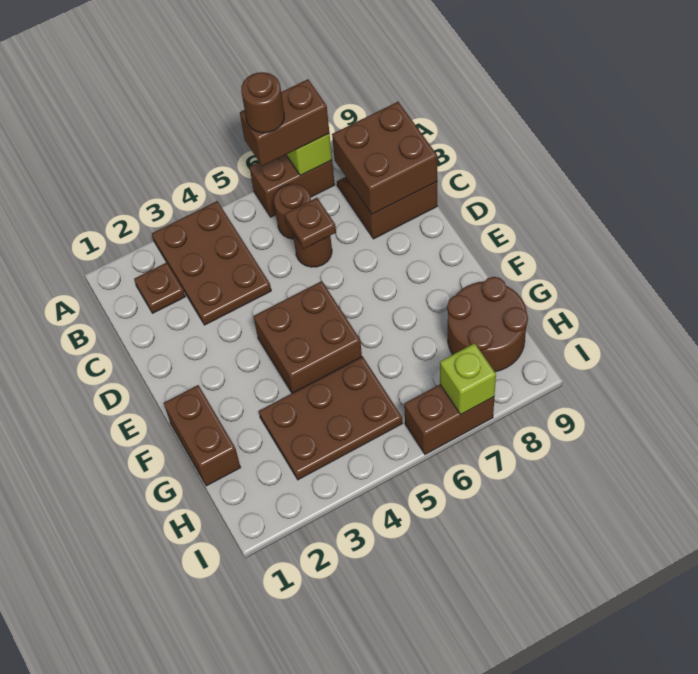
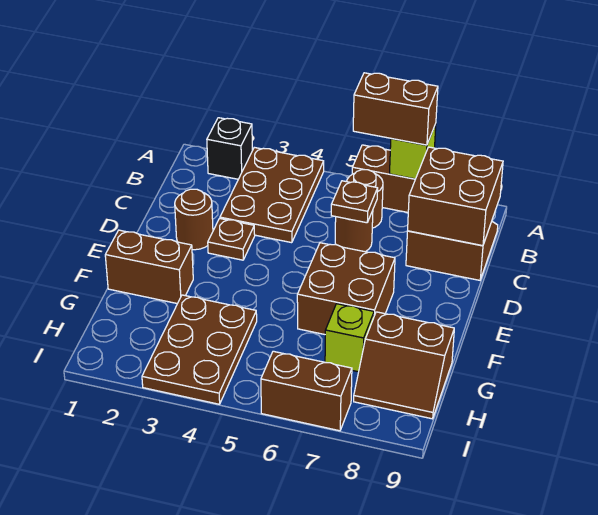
none -> black 1x1 brick [207,118,252,179]
brown 1x1 round brick [241,72,284,133] -> brown 1x1 round brick moved to [175,189,213,250]
brown 1x1 plate [134,262,185,313] -> brown 1x1 plate moved to [208,218,255,260]
brown 2x2 brick [254,281,362,393] -> brown 2x2 brick moved to [297,243,395,334]
brown 1x2 brick [164,385,241,486] -> brown 1x2 brick turned to [105,230,193,304]
brown 2x3 plate [259,357,402,480] -> brown 2x3 plate turned to [142,295,257,404]
brown 2x2 round brick [447,277,528,372] -> brown 2x2 slope [354,312,454,419]
lime 1x1 brick [440,343,496,414] -> lime 1x1 brick moved to [325,304,374,372]

